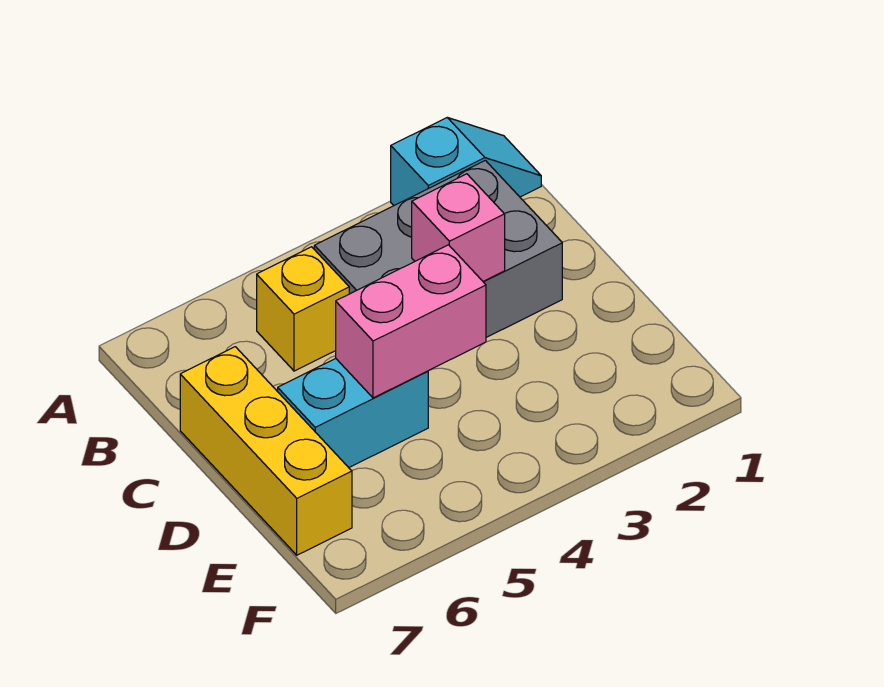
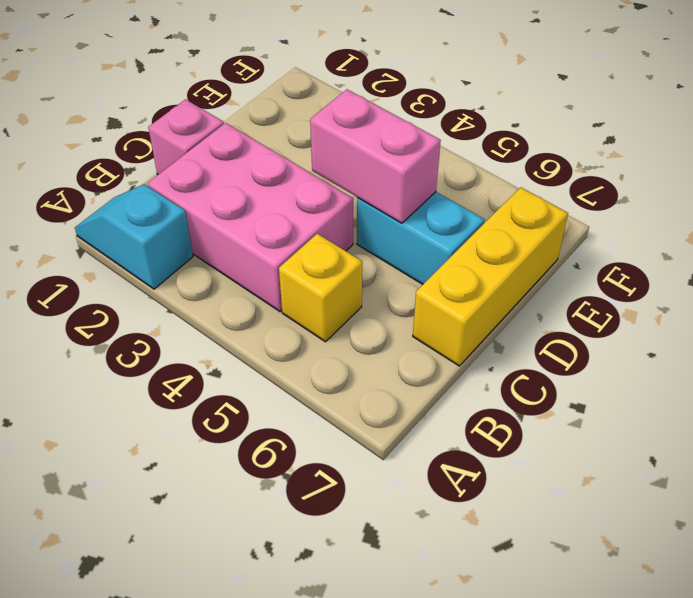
grey 2x3 brick [314,160,562,337] -> pink 2x3 brick [147,123,353,312]
pink 1x1 brick [412,174,505,282] -> pink 1x1 brick moved to [148,99,224,174]

